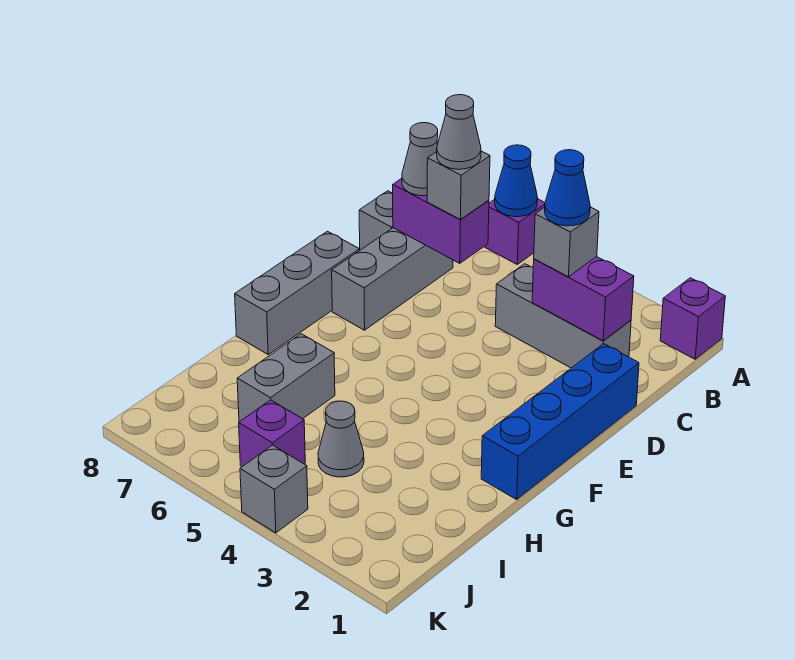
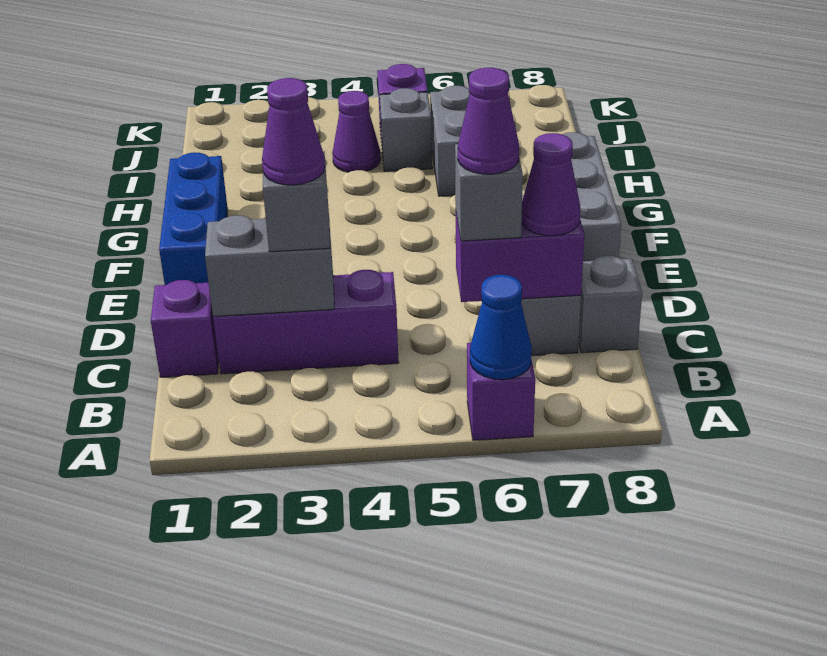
purple 1x1 brick [660,278,725,359] -> purple 1x1 brick moved to [151,280,219,377]
grey 1x3 brick [495,264,631,368] -> purple 1x3 brick [213,270,399,374]
purple 1x2 brick [532,257,634,341] -> grey 1x2 brick [205,215,334,316]
blue 1x1 cone [545,150,590,226] -> purple 1x1 cone [262,78,325,185]
grey 1x1 cone [437,95,481,169] -> purple 1x1 cone [458,68,519,174]
grey 1x1 cone [402,123,438,196] -> purple 1x1 cone [522,133,580,236]
blue 1x4 brick [481,344,639,499] -> blue 1x3 brick [159,152,228,285]
grey 1x1 cone [318,401,364,477] -> purple 1x1 cone [332,91,381,172]
grey 1x1 brick [240,445,308,533] -> grey 1x1 brick moved to [380,88,432,171]

